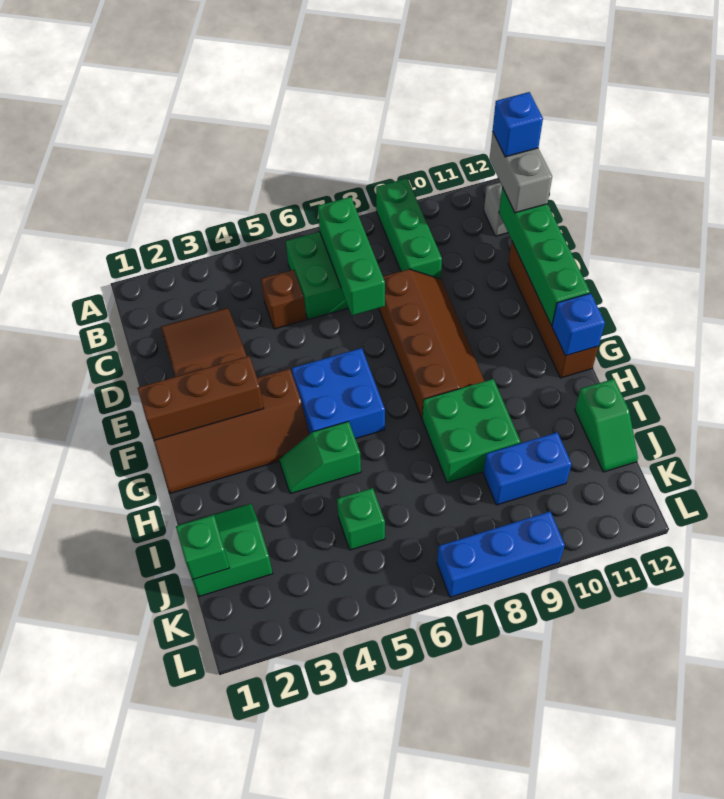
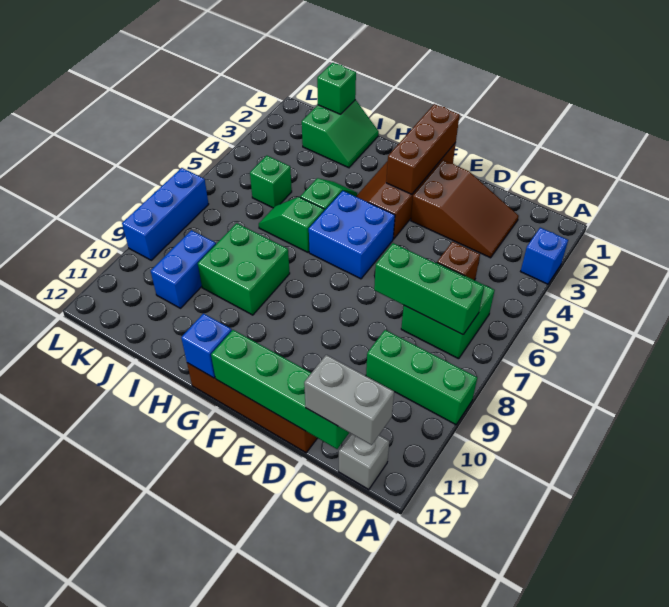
blue 1x1 brick [493,92,543,157] -> blue 1x1 brick moved to [521,228,568,284]
brown 2x4 slope [379,269,484,419] -> none
green 1x2 slope [575,379,638,472] -> green 1x2 slope moved to [259,197,324,252]

